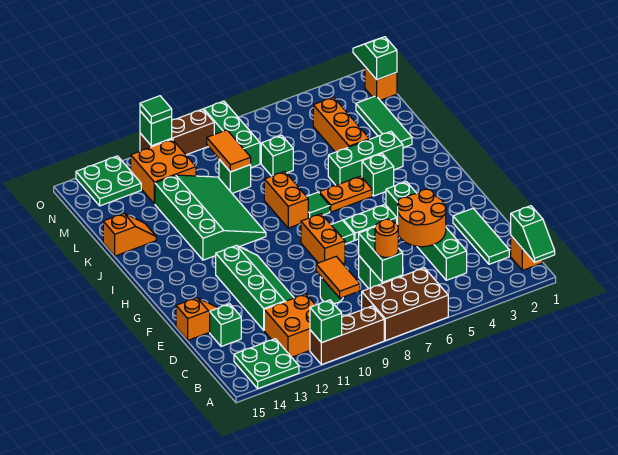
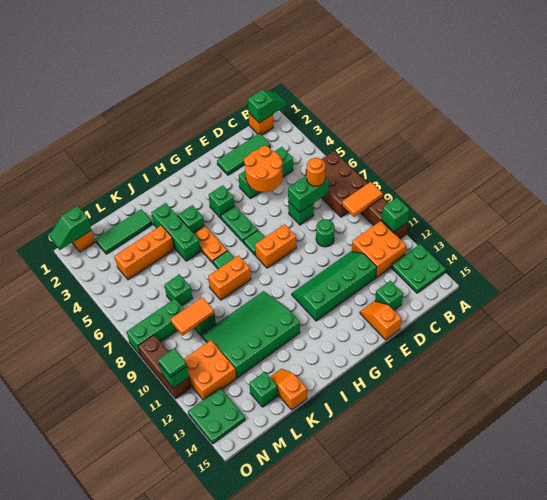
orange 1x2 tile [316,257,360,298] -> orange 1x2 tile moved to [342,182,383,217]
none -> green 1x1 brick [249,372,278,407]

